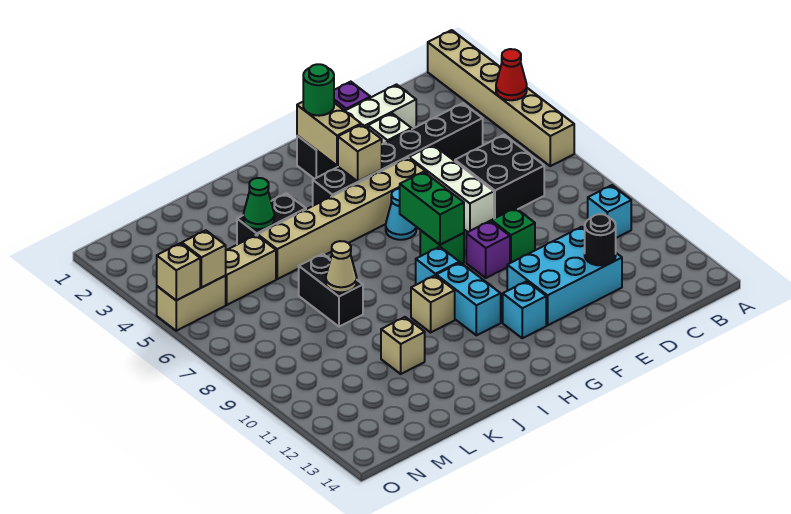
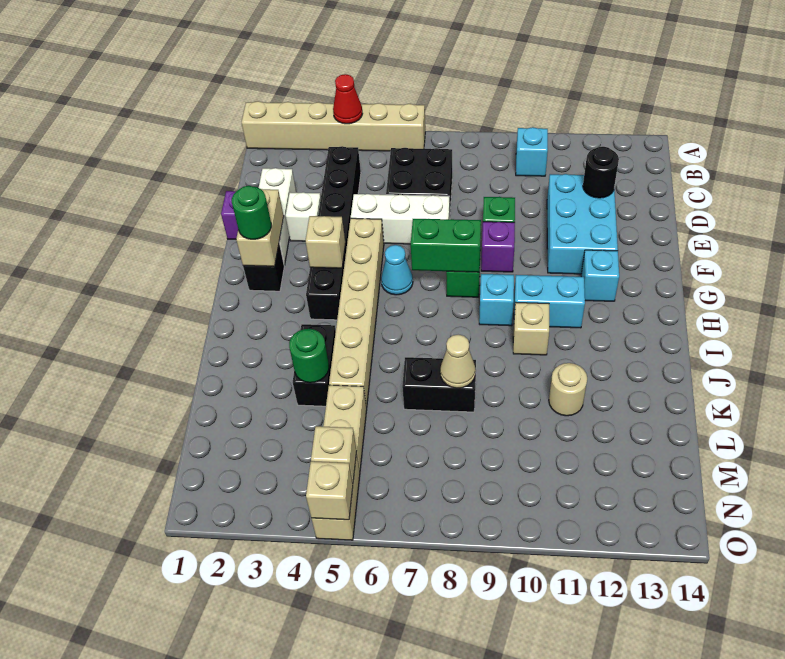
tan 1x2 brick [297,102,361,166] -> tan 1x2 brick turned to [236,189,284,266]
green 1x1 cone [243,178,274,229] -> green 1x1 round brick [289,329,329,383]
tan 1x1 brick [381,317,425,374] -> tan 1x1 round brick [549,363,587,416]

